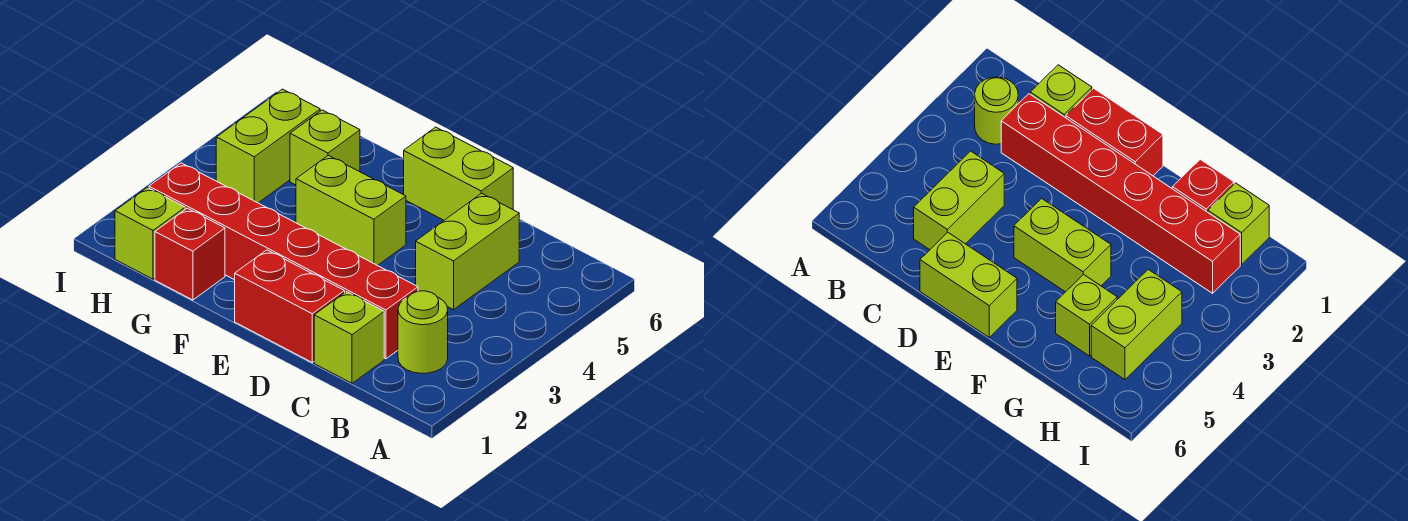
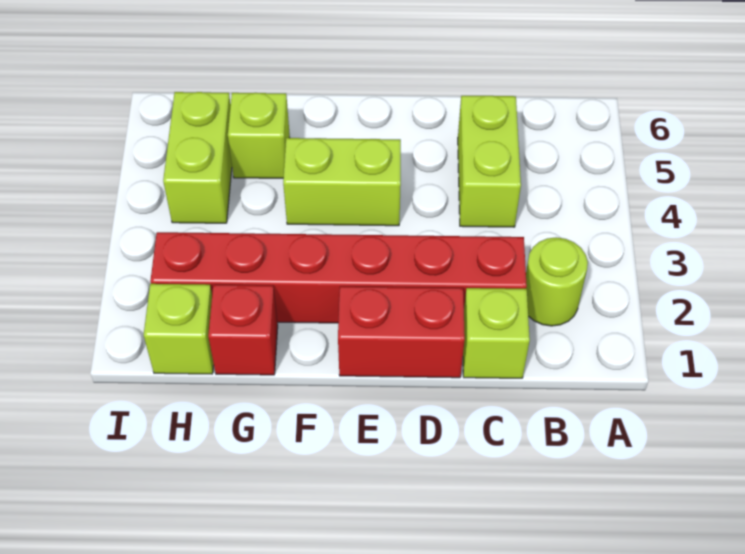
lime 1x2 brick [404,127,513,220] -> none

